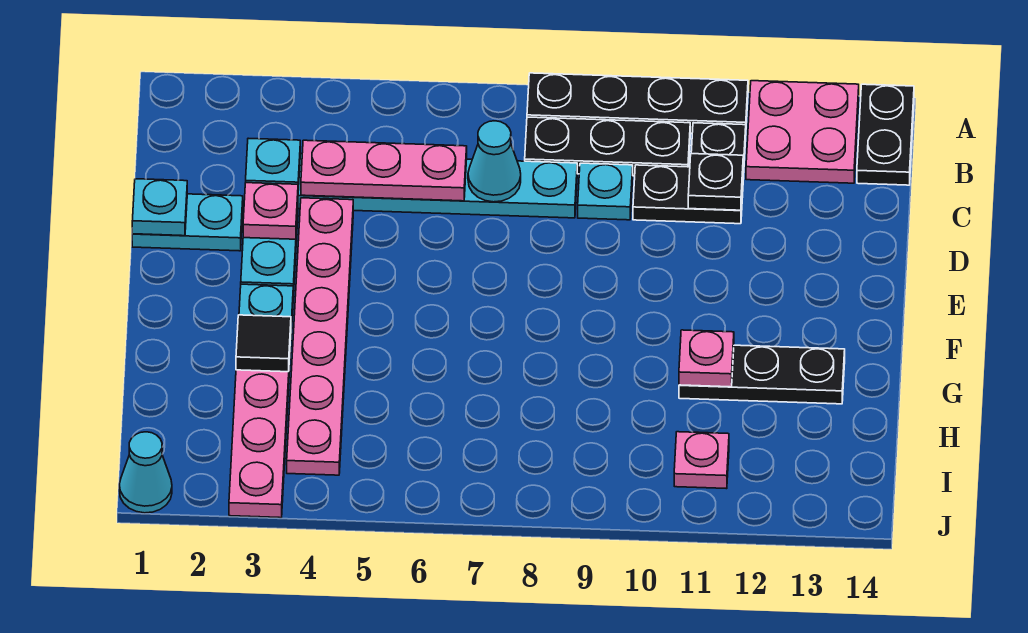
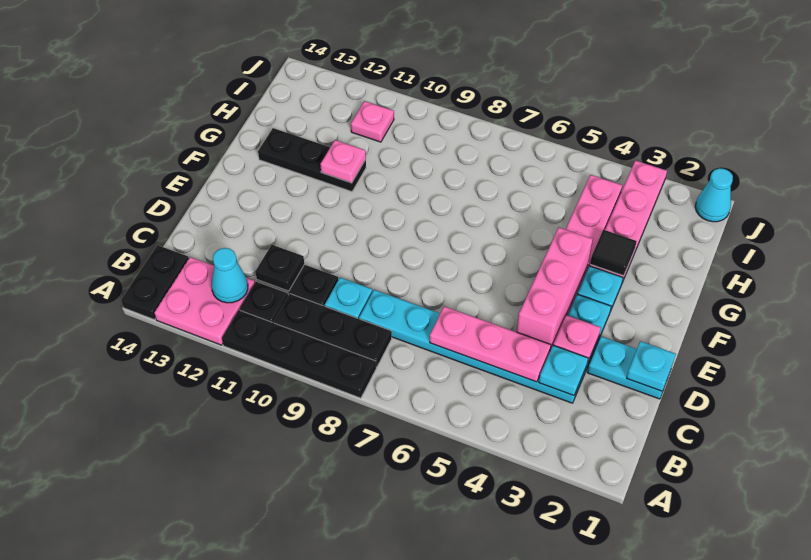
cyan 1x1 cone [468,121,521,202] -> cyan 1x1 cone moved to [211,248,248,303]
none -> pink 1x3 brick [517,228,593,350]

